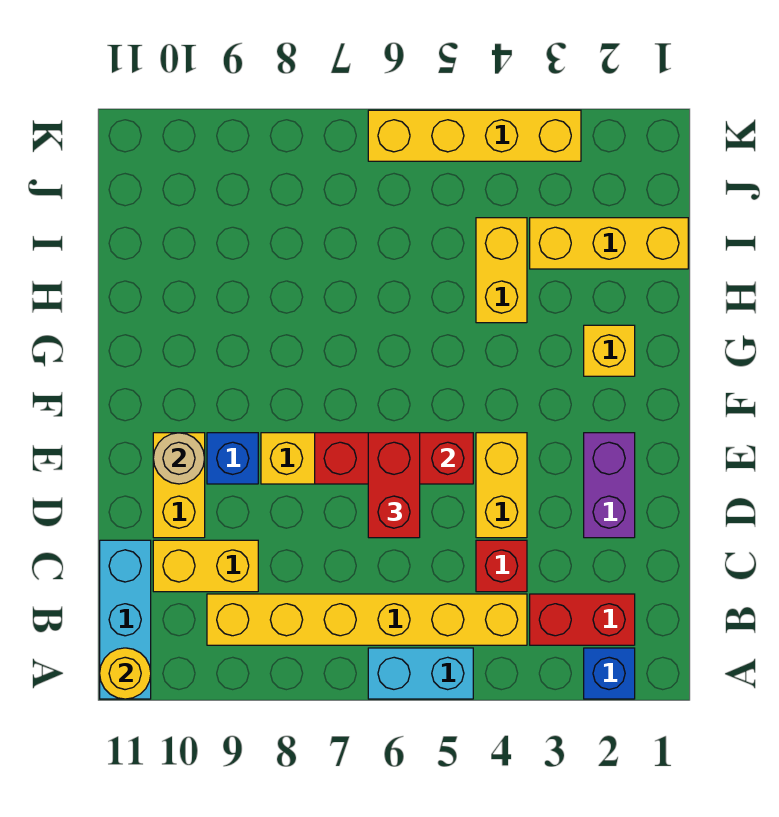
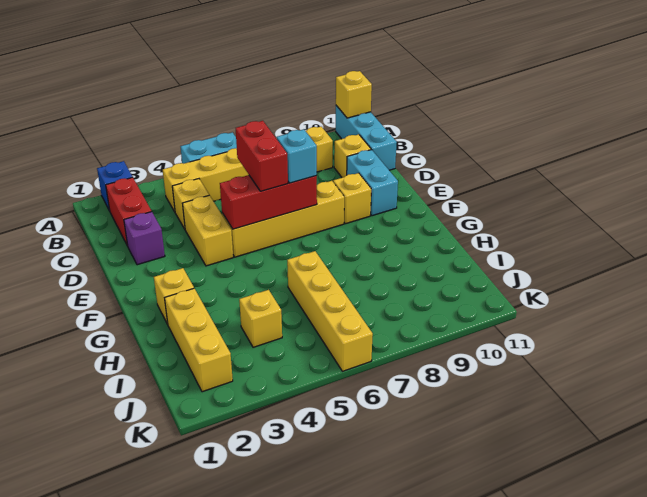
yellow 1x1 round brick [100,648,151,699] -> yellow 1x1 brick [336,71,372,118]
red 1x2 brick [530,594,635,645] -> red 1x2 brick turned to [106,177,152,246]
red 1x1 brick [476,540,527,592] -> yellow 1x1 brick [172,179,209,229]
yellow 1x2 brick [153,540,258,592] -> yellow 1x1 brick [334,134,371,178]
purple 1x2 brick [584,433,635,538] -> purple 1x1 brick [124,212,165,265]
yellow 1x2 brick [153,433,205,538] -> cyan 1x2 brick [347,150,398,216]
none -> cyan 1x1 brick [276,129,317,183]
blue 1x1 brick [207,433,258,484] -> yellow 1x1 brick [333,173,371,224]
tan 1x1 round brick [153,433,205,484] -> none
yellow 1x2 brick [476,218,527,323] -> yellow 1x1 brick [239,290,282,347]
yellow 1x3 brick [530,218,688,269] -> yellow 1x3 brick turned to [165,288,233,392]
yellow 1x4 brick [368,110,581,161] -> yellow 1x4 brick turned to [287,251,373,371]

